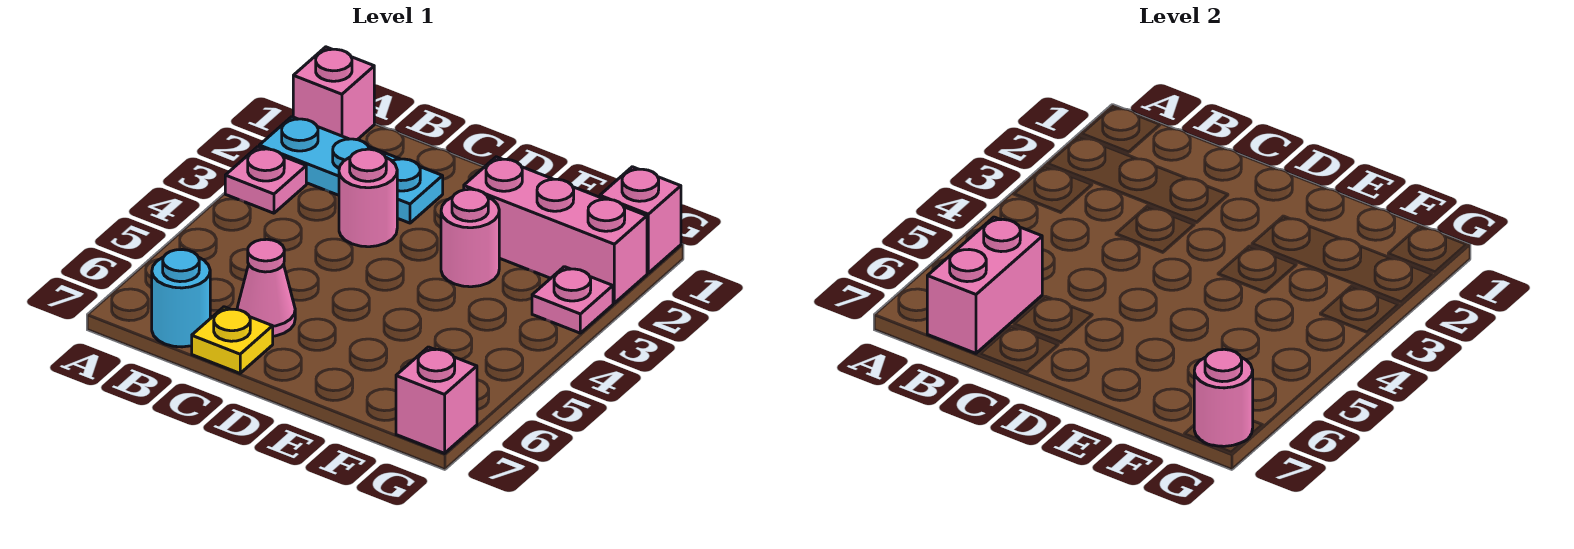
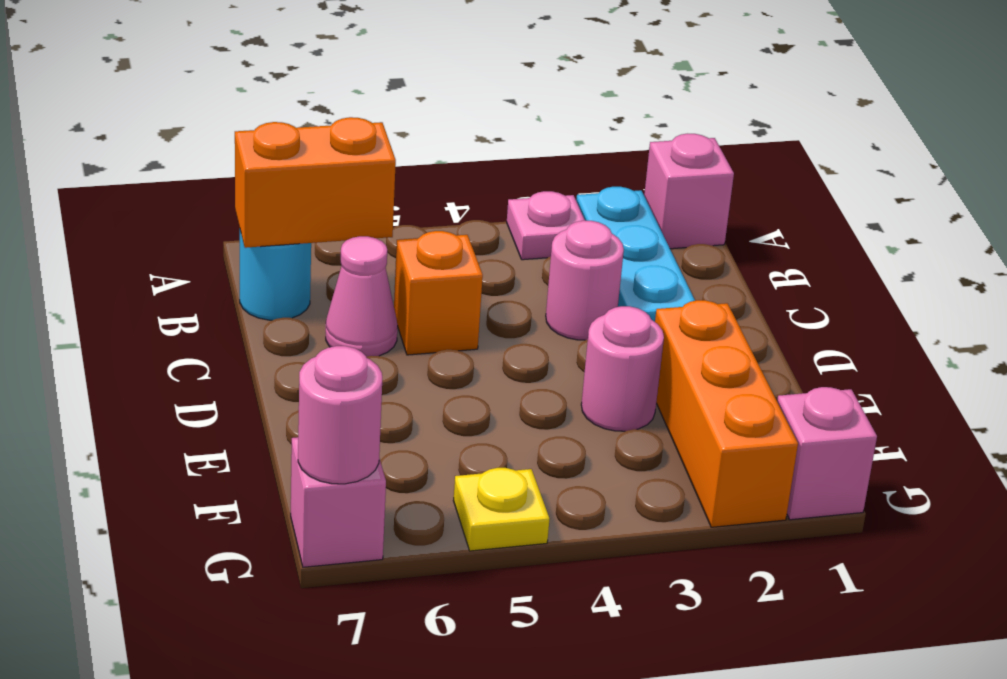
pink 1x2 brick [927,217,1042,353] -> orange 1x2 brick [235,117,396,248]
none -> orange 1x1 brick [394,231,483,355]
yellow 1x1 plate [192,307,273,373] -> yellow 1x1 plate moved to [453,468,550,551]
pink 1x3 brick [464,157,647,303] -> orange 1x3 brick [655,300,798,527]
pink 1x1 plate [532,267,613,333] -> none

